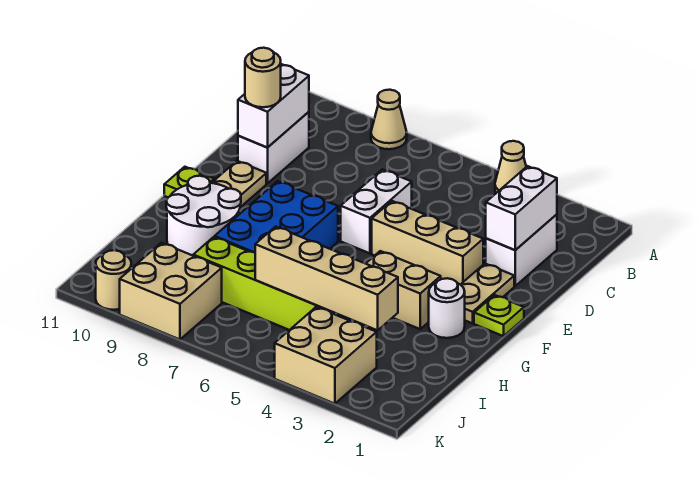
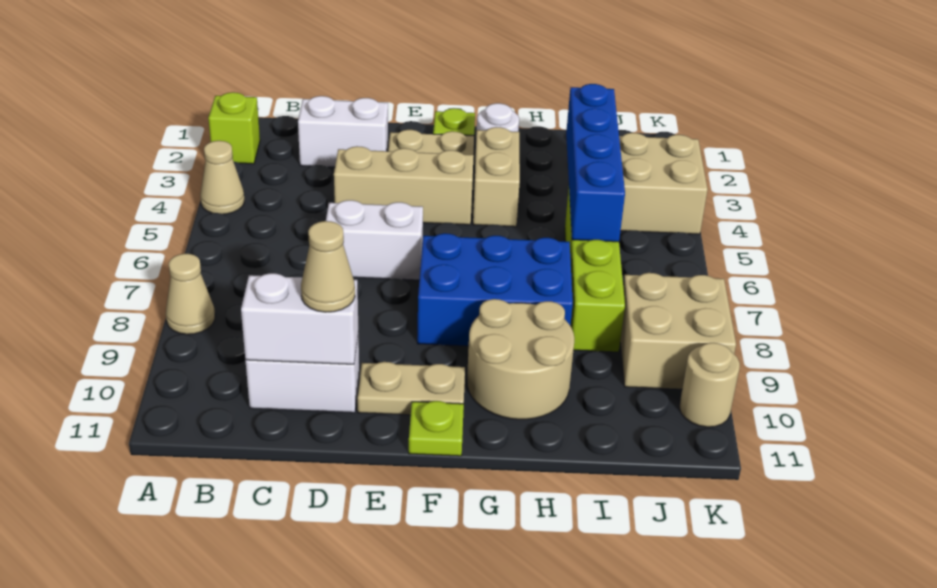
none -> lime 1x1 brick [208,92,260,164]
white 1x2 brick [486,166,557,250] -> none
tan 1x1 round brick [245,48,281,107] -> tan 1x1 cone [301,221,355,312]
tan 1x3 brick [372,201,483,285] -> tan 1x3 brick turned to [334,146,474,225]
white 2x2 round brick [166,176,241,256] -> tan 2x2 round brick [467,299,574,419]
tan 1x4 brick [255,227,398,330] -> blue 1x4 brick [566,84,625,242]

